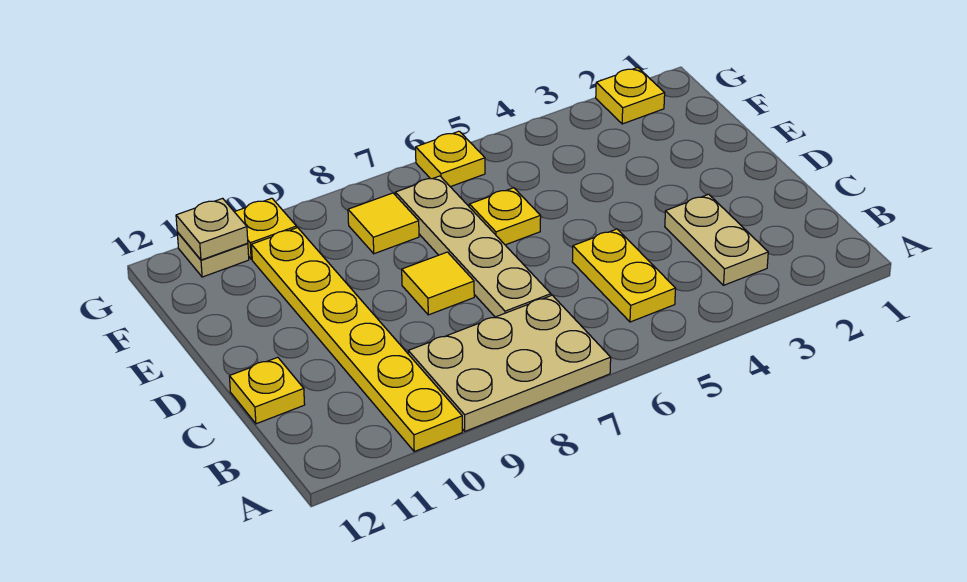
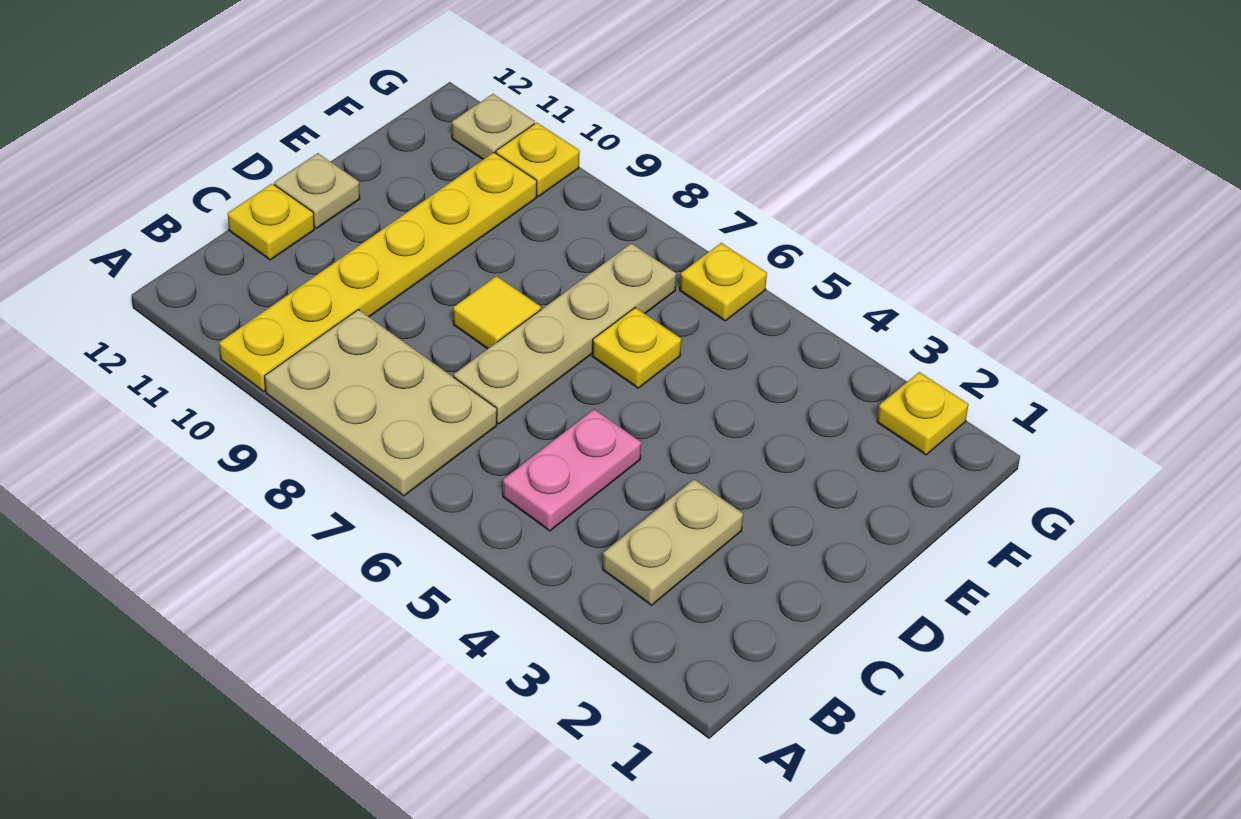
yellow 1x2 plate [572,229,676,322] -> pink 1x2 plate [503,409,641,531]
yellow 1x1 tile [348,193,419,254] -> none
tan 1x1 plate [176,198,248,260] -> tan 1x1 plate moved to [274,153,360,228]

